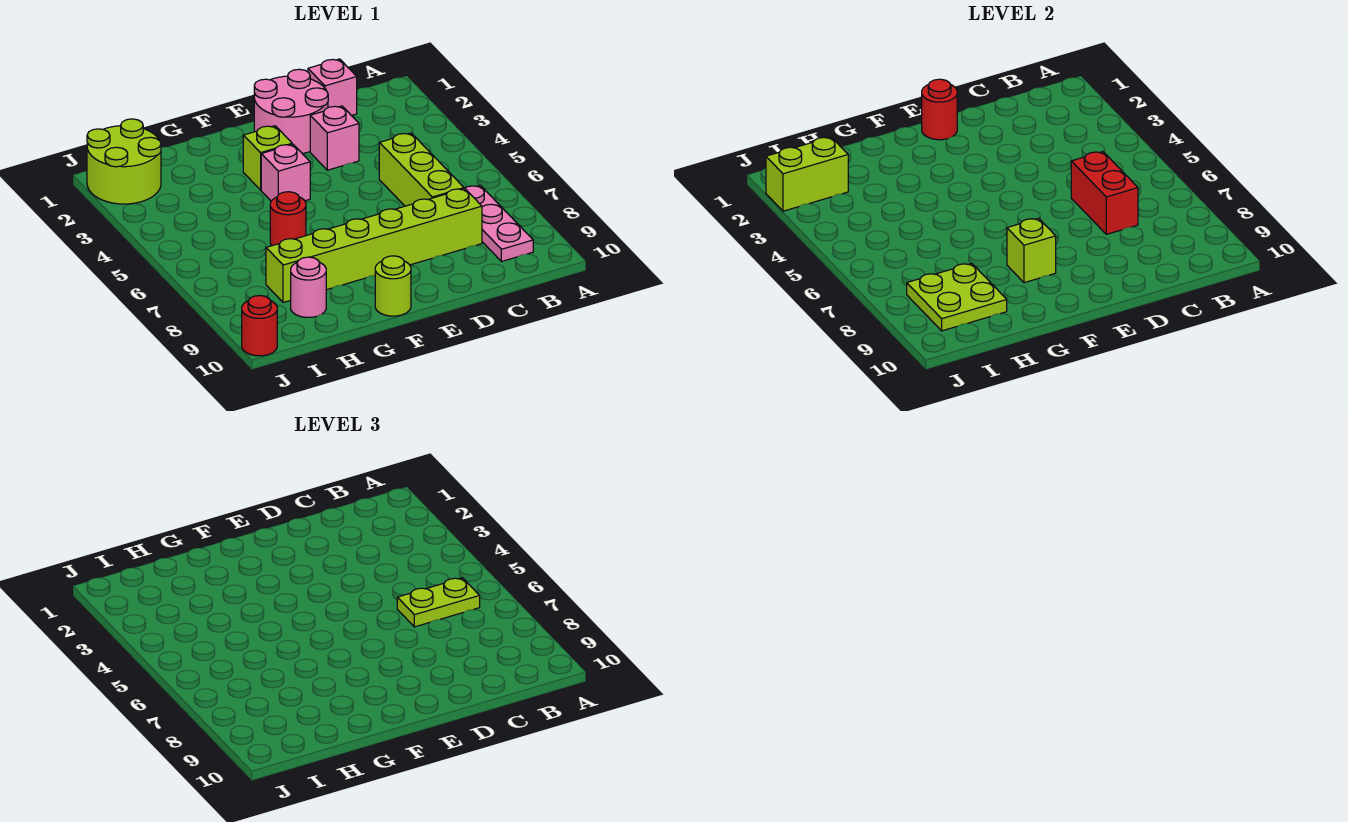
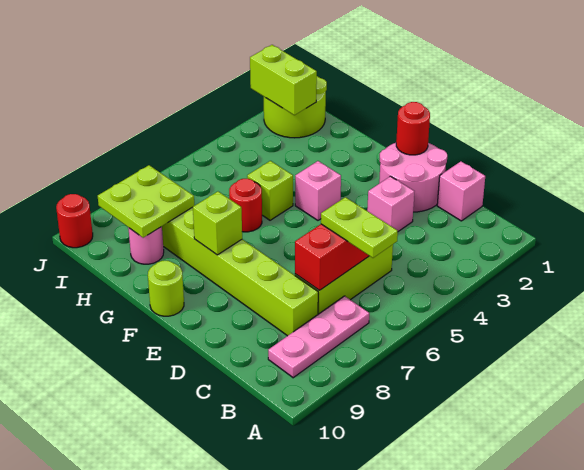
lime 1x1 brick [243,126,292,190] -> lime 1x1 brick moved to [247,161,293,220]

